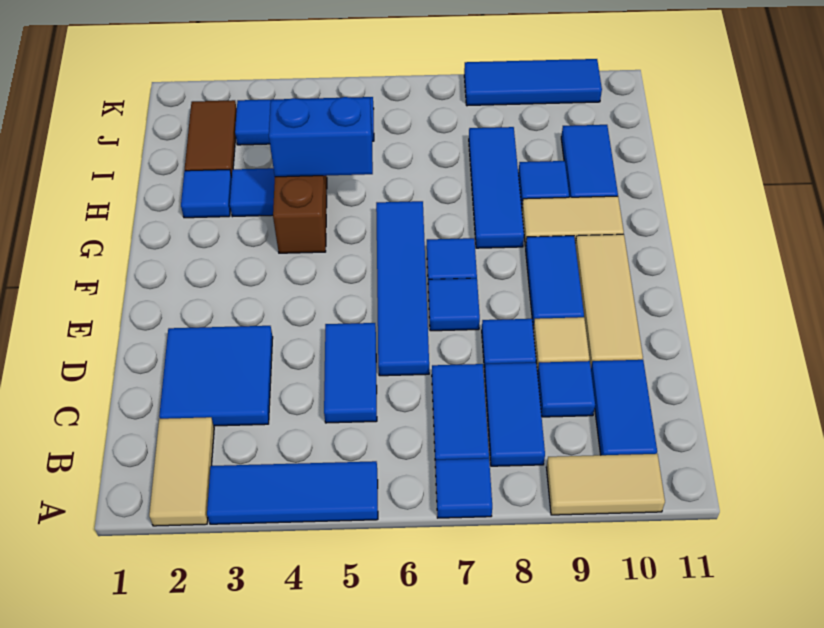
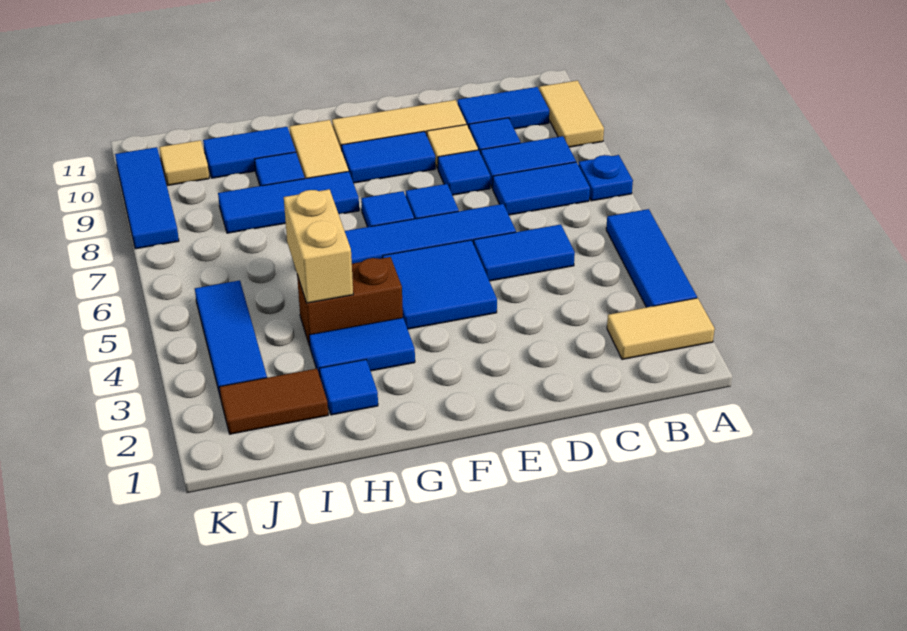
blue 1x1 tile [435,458,492,518] -> blue 1x1 plate [578,155,633,201]
blue 2x2 tile [159,326,273,426] -> blue 2x2 tile moved to [383,240,497,329]
blue 1x1 tile [230,168,275,217] -> blue 1x2 tile [309,318,415,376]
blue 1x2 brick [269,97,373,177] -> tan 1x2 brick [284,189,353,303]
none -> tan 1x1 tile [159,140,209,185]

